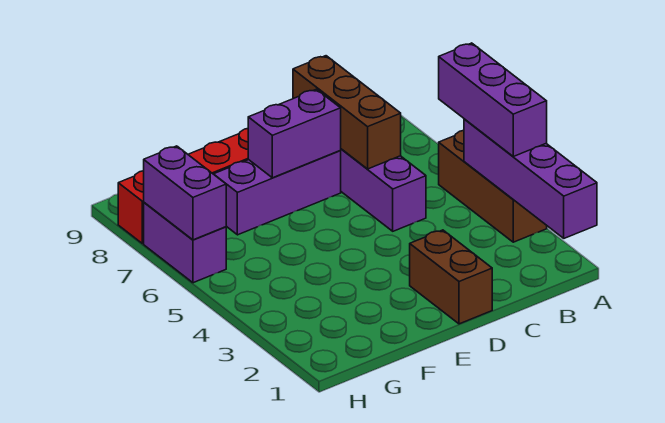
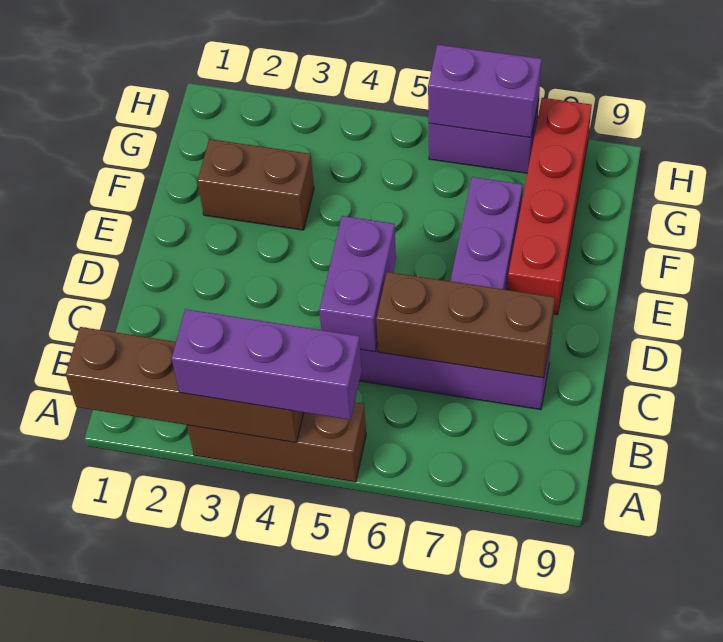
purple 1x4 brick [464,119,597,238] -> brown 1x4 brick [66,327,304,443]
brown 1x2 brick [410,230,492,324] -> brown 1x2 brick moved to [198,139,314,230]
purple 1x2 brick [248,89,341,178] -> purple 1x2 brick moved to [319,216,396,352]

